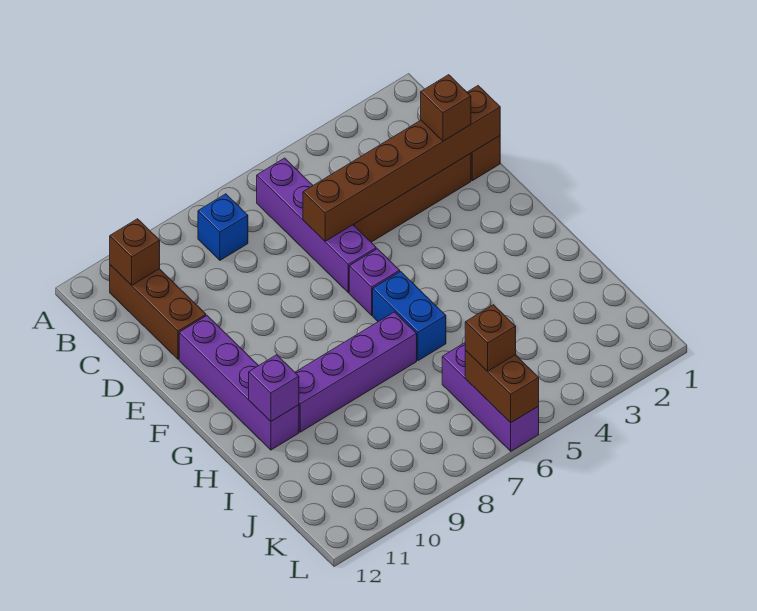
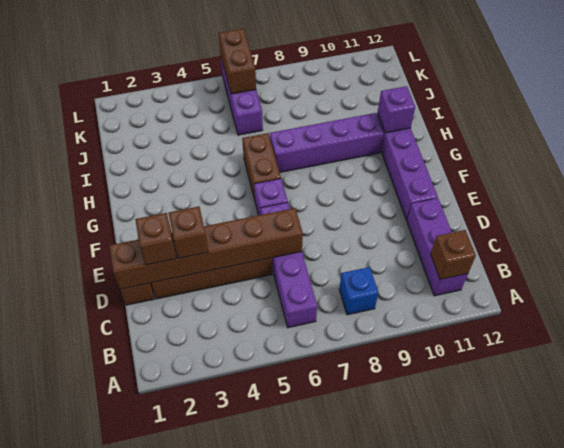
brown 1x3 brick [110,265,206,359] -> purple 1x3 brick [407,198,468,296]
blue 1x2 brick [373,271,446,361] -> brown 1x2 brick [242,133,281,199]
brown 1x1 brick [465,305,516,372] -> brown 1x1 brick moved to [169,207,208,258]

